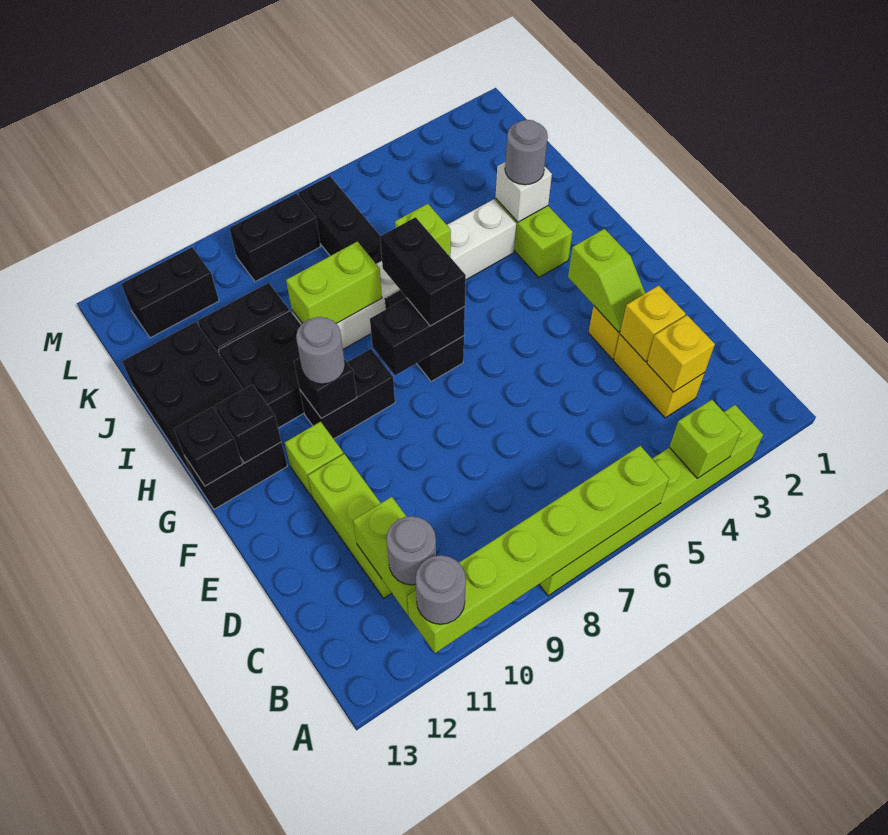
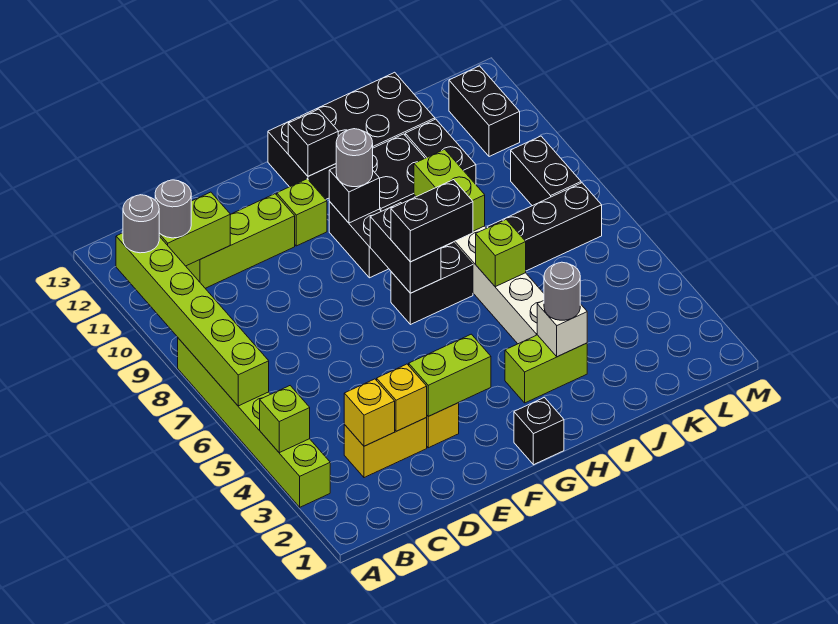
lime 1x2 slope [568,229,645,332] -> lime 1x2 brick [409,334,491,416]
black 1x1 brick [174,407,242,486] -> black 1x1 brick moved to [514,398,564,465]

